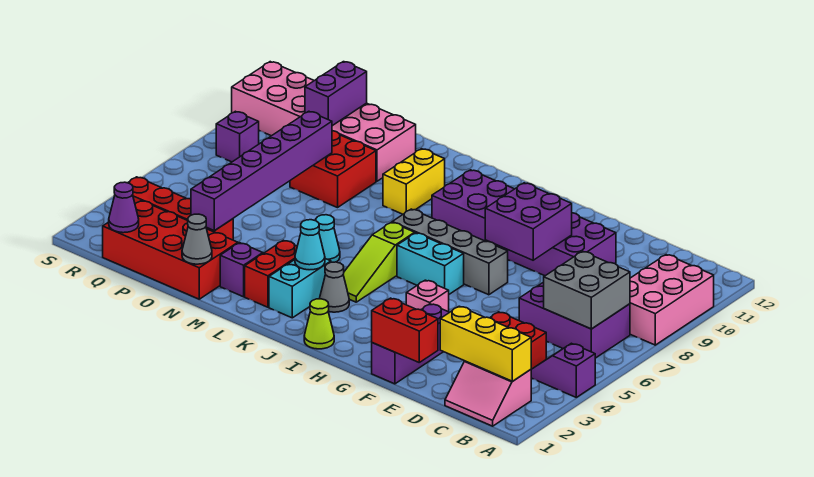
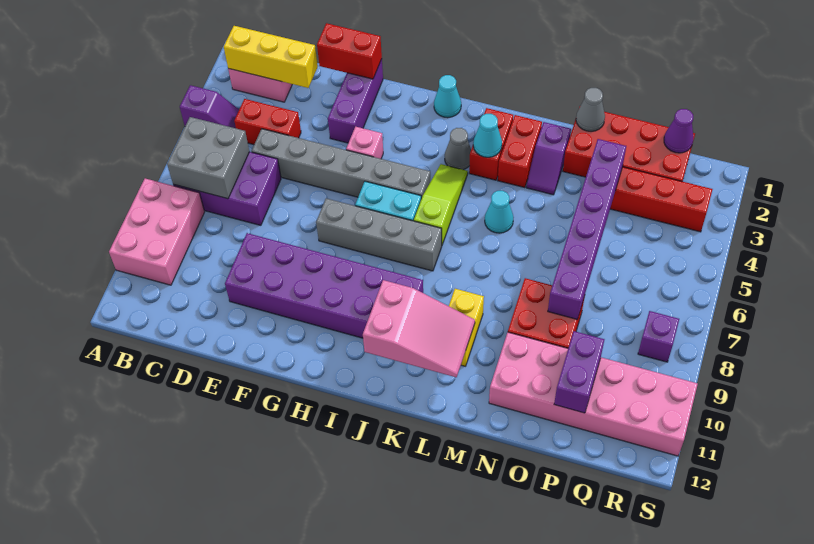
none -> grey 1x6 brick [252,129,430,199]
purple 2x2 brick [485,183,572,260] -> none
lime 1x1 cone [304,299,334,349] -> cyan 1x1 cone [434,75,461,118]
none -> pink 2x3 slope [363,280,475,377]
cyan 1x2 brick [269,259,331,318] -> red 1x2 brick [469,108,513,180]

